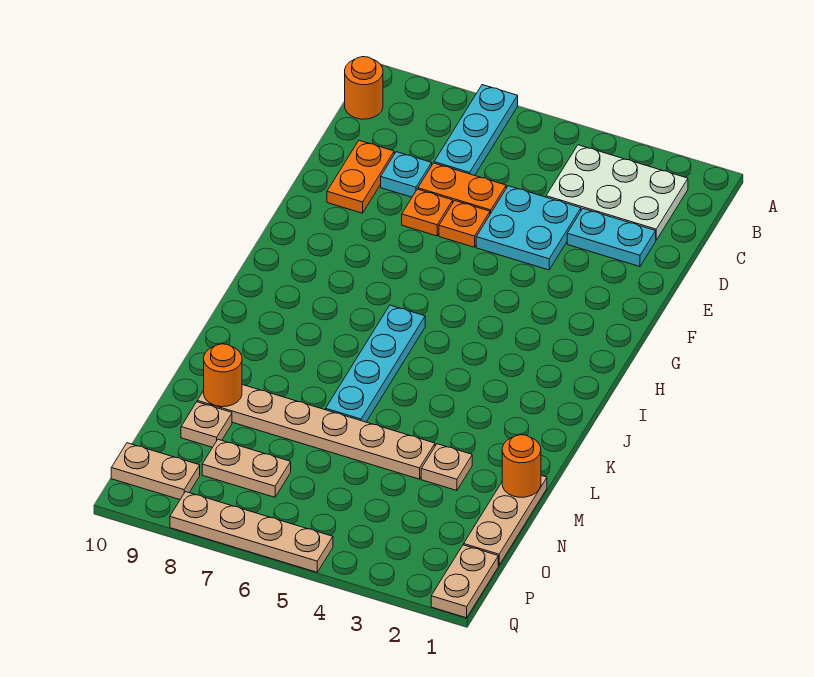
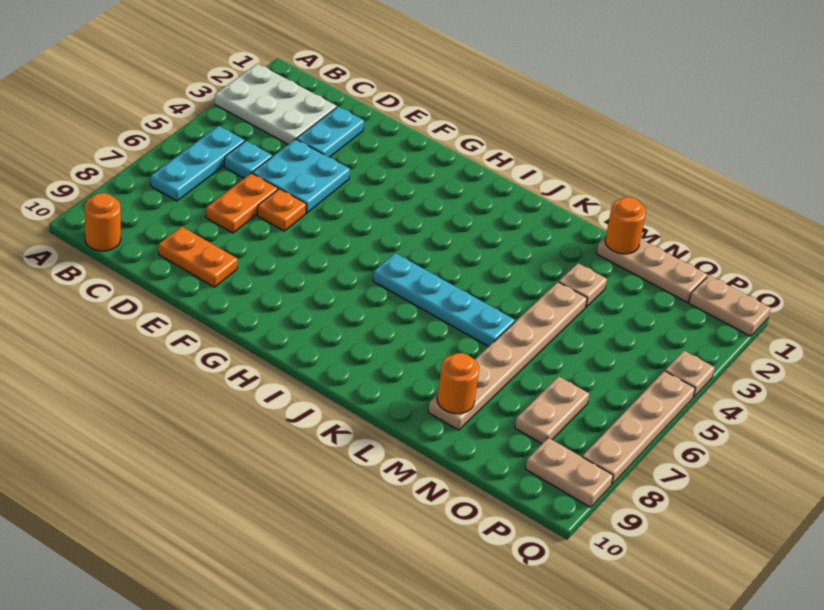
cyan 1x3 plate [434,85,518,175] -> cyan 1x3 plate turned to [151,126,245,201]
white 2x3 plate [546,145,688,240] -> white 2x3 plate turned to [215,64,337,144]
cyan 1x1 plate [381,152,432,197] -> cyan 1x1 plate moved to [224,141,272,178]
orange 1x1 plate [402,189,453,236] -> none
tan 1x1 plate [181,402,232,447] -> tan 1x1 plate moved to [665,351,715,397]
tan 1x2 plate [111,443,200,500] -> tan 1x2 plate turned to [526,438,613,507]

